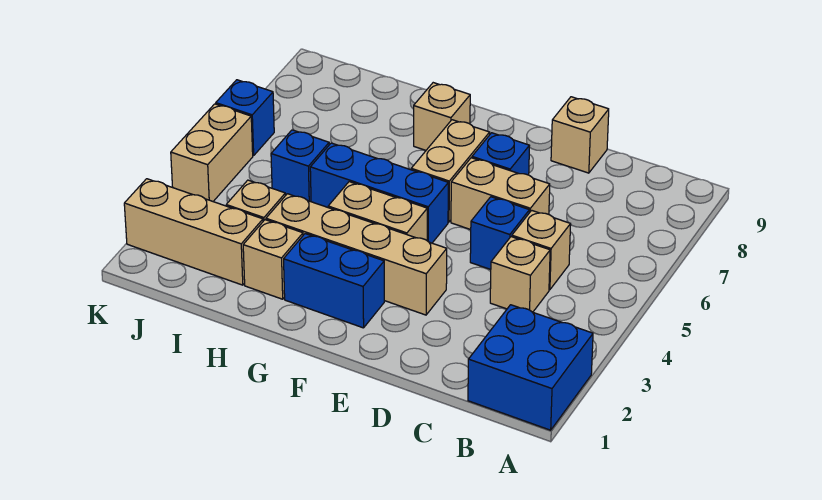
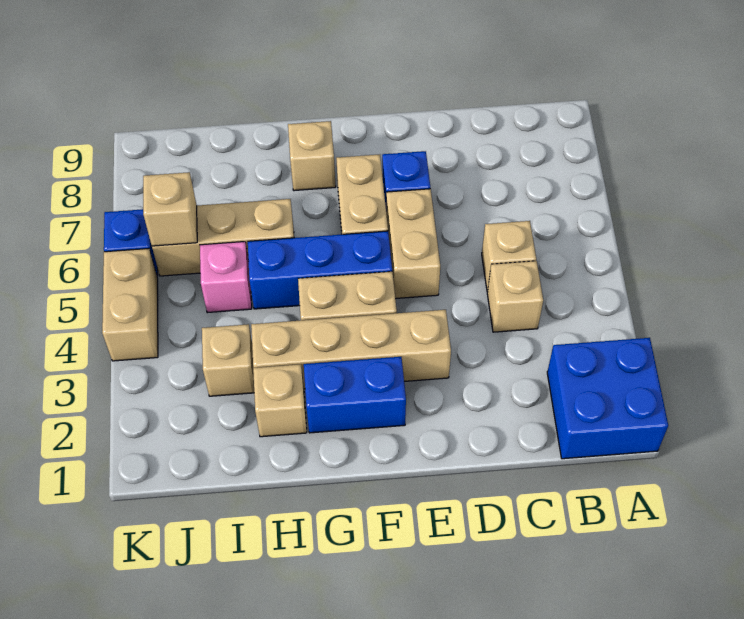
blue 1x1 brick [470,197,529,270] -> none
tan 1x2 brick [451,158,550,230] -> tan 1x2 brick turned to [386,189,440,299]
tan 1x1 brick [551,97,609,173] -> tan 1x1 brick moved to [143,172,197,246]
tan 1x3 brick [124,179,263,285] -> tan 1x3 brick moved to [152,199,294,276]
blue 1x1 brick [271,130,329,202] -> pink 1x1 brick [200,242,252,313]

